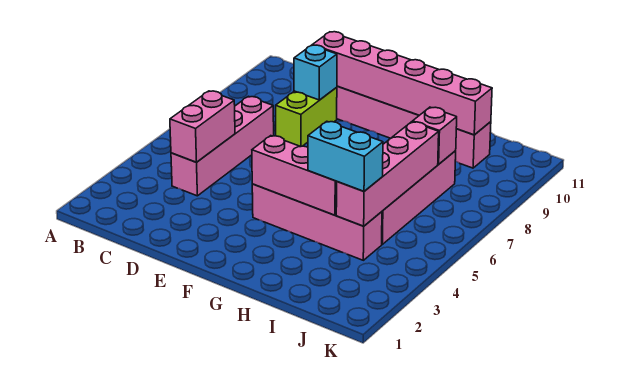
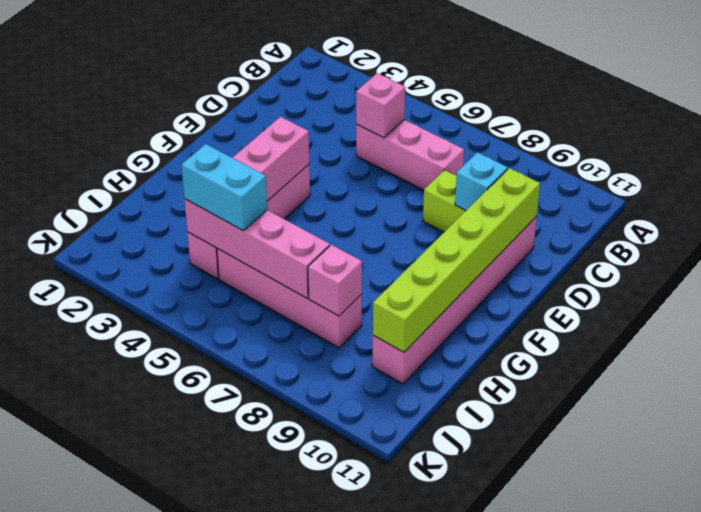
pink 1x4 brick [171,96,274,196] -> pink 1x3 brick [356,120,464,190]
pink 1x2 brick [170,91,235,162] -> pink 1x1 brick [356,73,405,138]
pink 1x6 brick [313,32,492,135] -> lime 1x6 brick [373,168,540,352]
cyan 1x2 brick [308,121,383,191] -> cyan 1x2 brick turned to [182,144,267,231]

